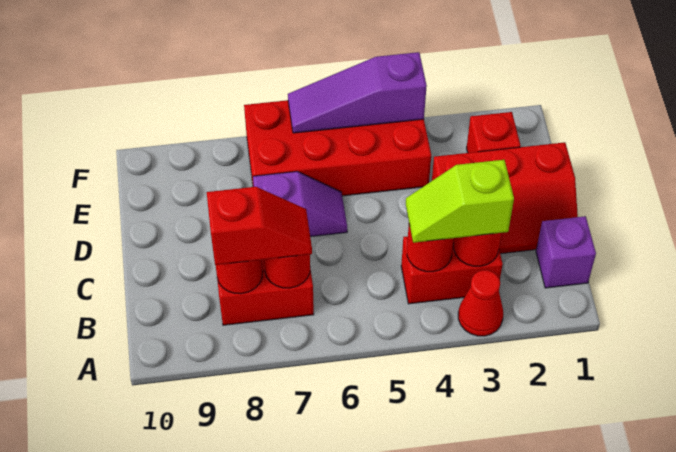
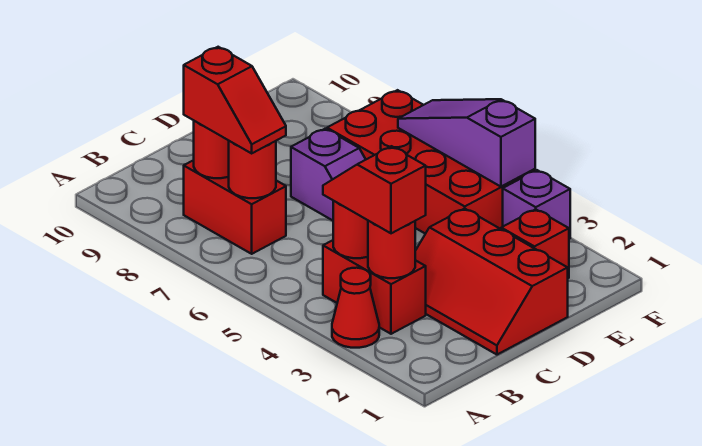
purple 1x1 brick [536,216,596,288] -> purple 1x1 brick moved to [503,170,570,239]
lime 1x2 slope [406,160,514,243] -> red 1x2 slope [323,146,426,233]

